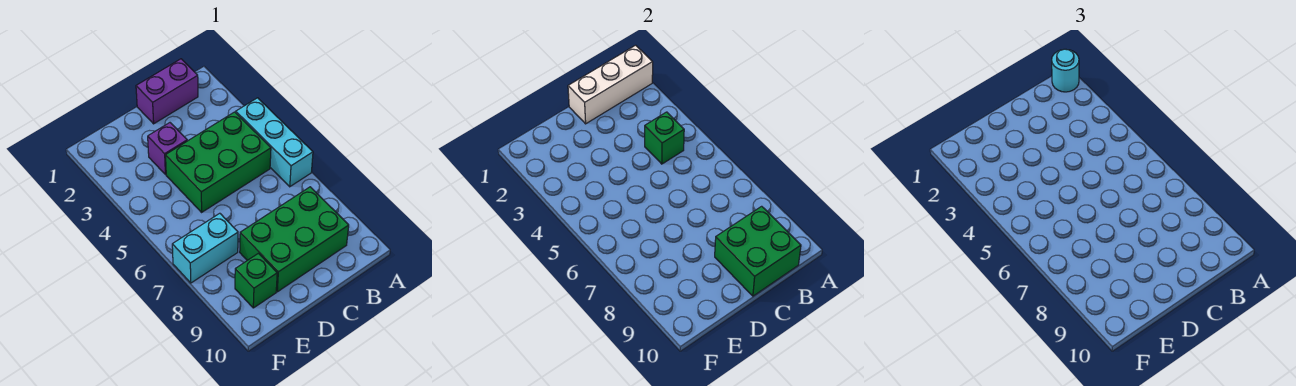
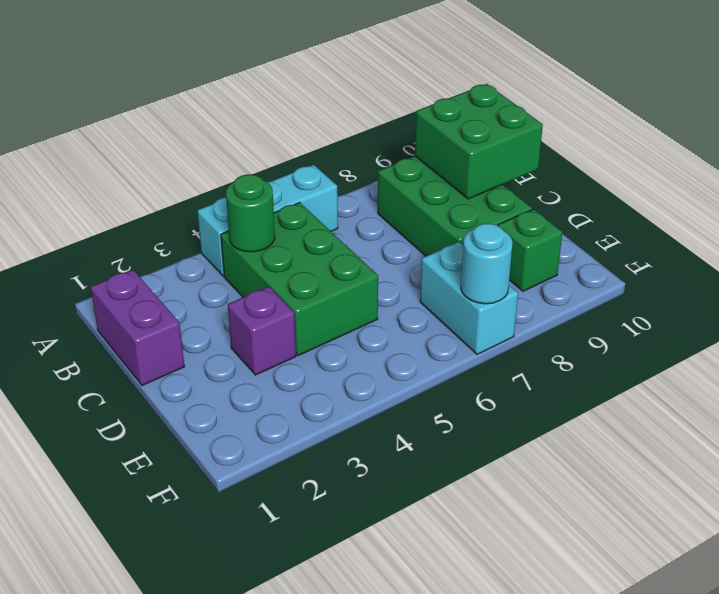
white 1x3 brick [568,45,653,124] -> none
cyan 1x1 round brick [1052,49,1079,92] -> cyan 1x1 round brick moved to [461,224,513,304]
green 1x1 brick [645,112,684,164] -> green 1x1 round brick [226,174,275,252]

